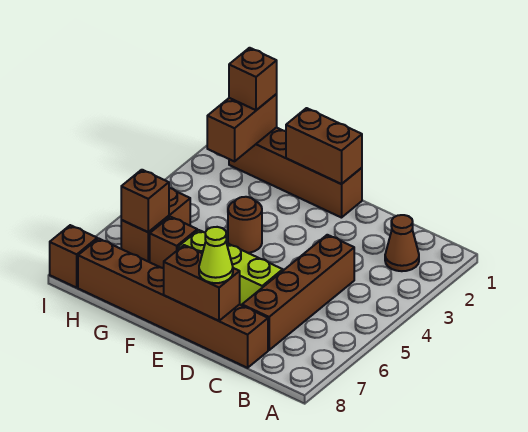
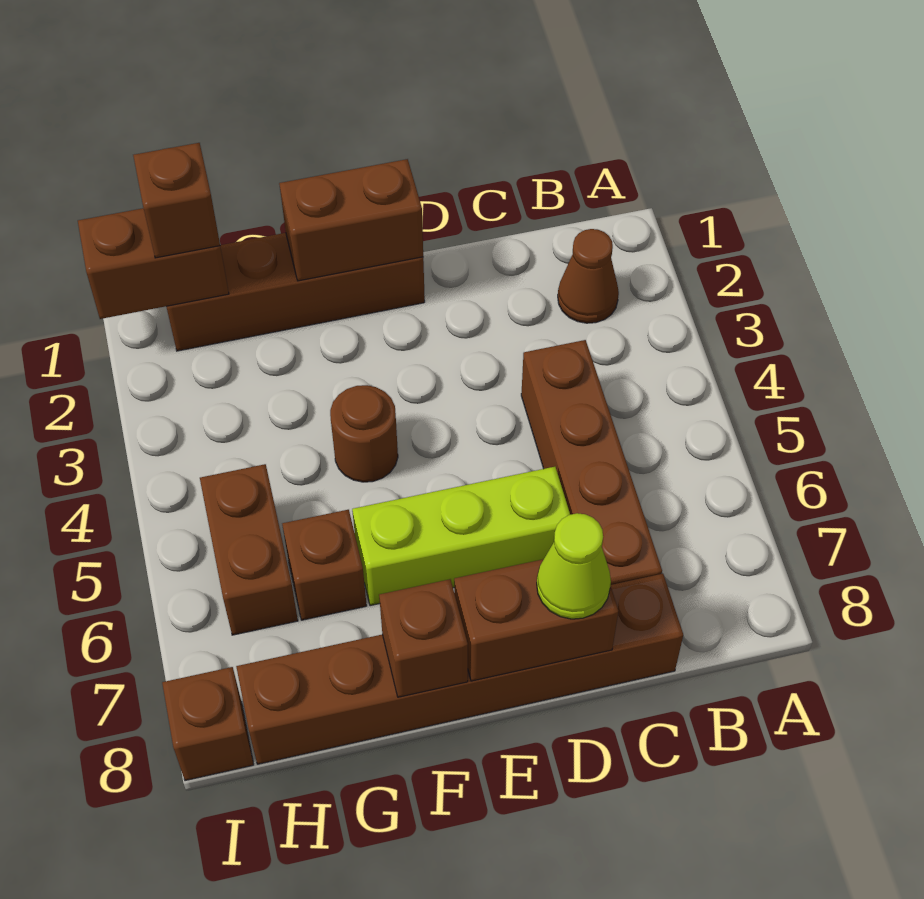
brown 1x2 brick [207,94,277,161] -> brown 1x2 brick turned to [78,208,229,319]
brown 1x1 brick [121,170,169,232] -> brown 1x1 brick moved to [379,579,468,697]

